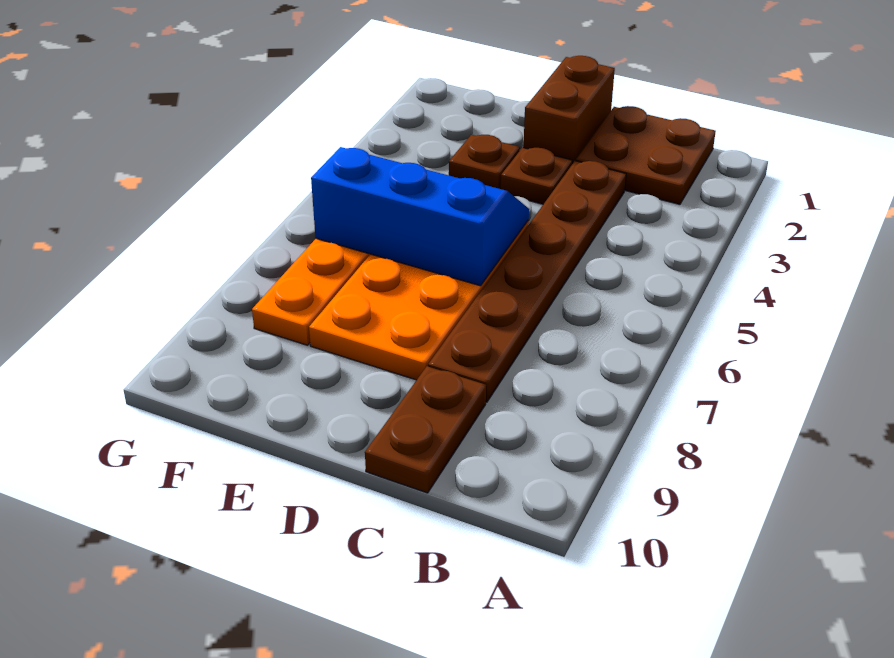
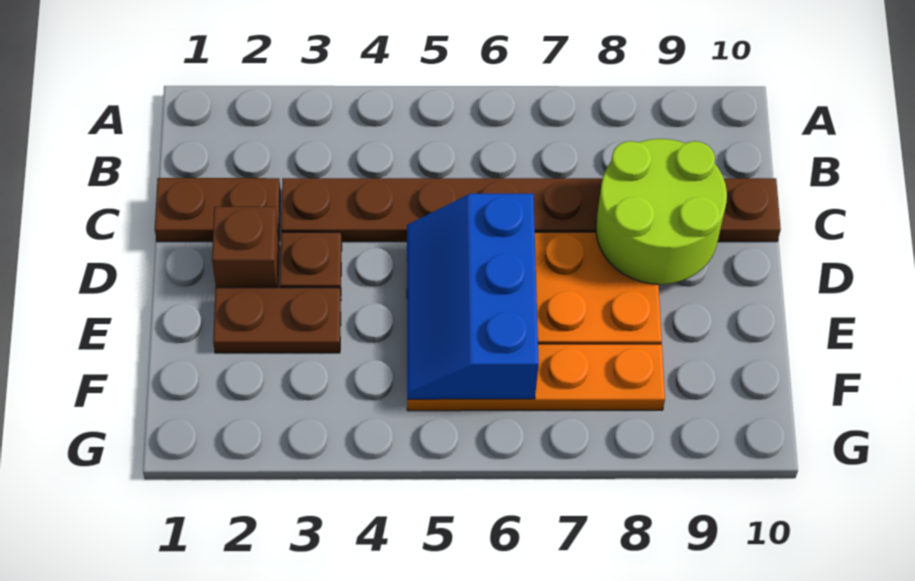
brown 2x2 plate [576,106,716,204] -> brown 1x2 plate [155,178,280,242]
none -> lime 2x2 round brick [596,139,727,284]
brown 1x2 brick [523,56,615,164] -> brown 1x1 brick [212,207,279,288]
brown 1x1 plate [449,135,520,189] -> brown 1x2 plate [213,288,341,353]

